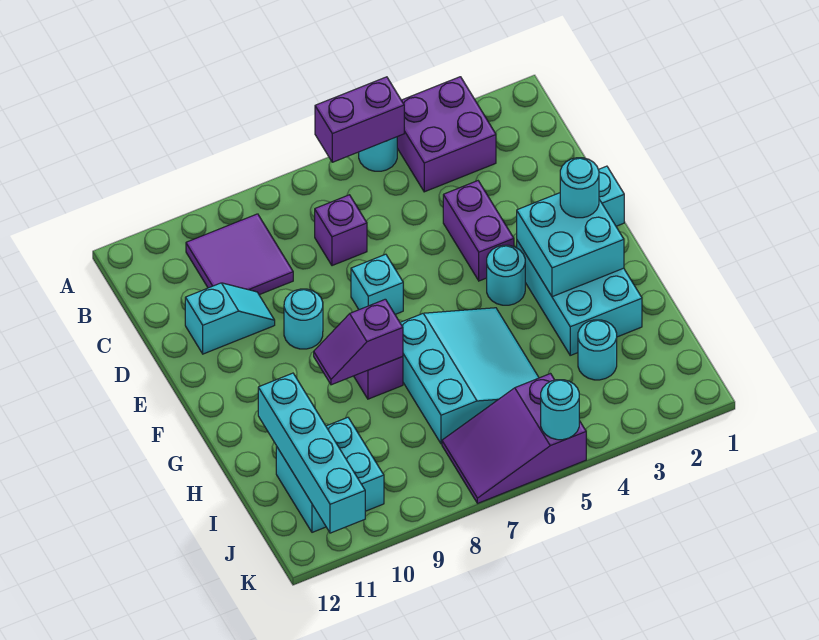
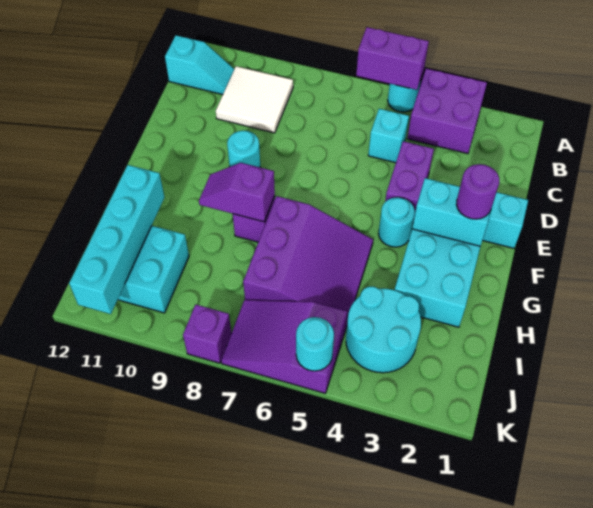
purple 2x2 tile [186,214,293,295] -> white 2x2 tile [216,66,293,133]
purple 1x1 brick [315,195,367,266] -> purple 1x1 brick moved to [183,305,231,363]
cyan 1x2 slope [185,283,275,354] -> cyan 1x2 slope moved to [165,35,234,95]
cyan 1x1 brick [351,254,403,314] -> cyan 1x1 brick moved to [368,109,409,163]
cyan 2x2 brick [517,193,624,297] -> cyan 1x2 brick [412,178,491,246]
cyan 1x1 round brick [560,158,599,218] -> purple 1x1 round brick [456,164,499,219]
cyan 3x3 slope [400,308,539,444] -> purple 3x3 slope [243,196,373,327]
cyan 1x1 round brick [578,320,617,380] -> cyan 2x2 round brick [346,287,421,373]

